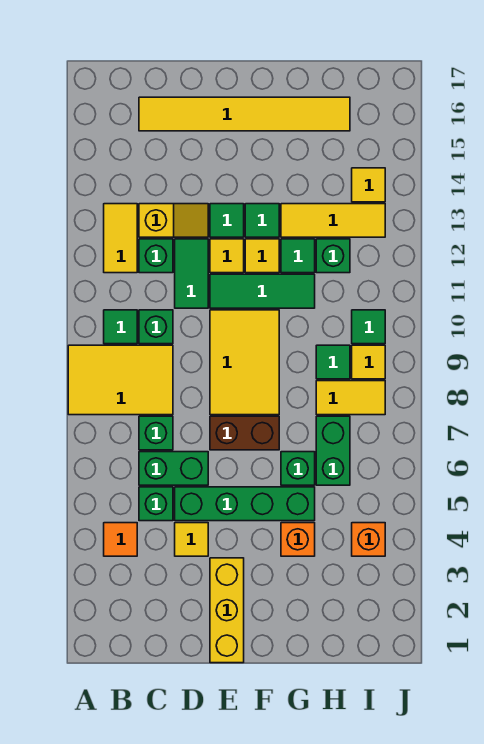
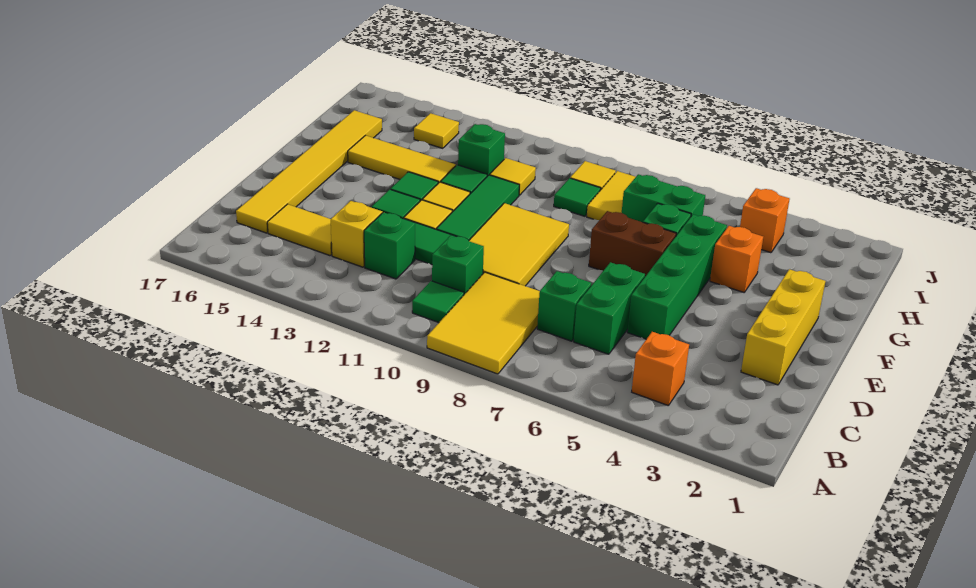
orange 1x1 tile [104,523,137,556] -> orange 1x1 brick [632,332,689,406]
yellow 1x2 tile [104,204,137,273] -> yellow 1x2 tile moved to [267,204,332,256]
green 1x1 brick [139,487,173,521] -> none
yellow 1x1 tile [175,523,208,556] -> yellow 1x1 tile moved to [490,158,536,195]
yellow 1x3 brick [210,558,244,663] -> yellow 1x3 brick turned to [741,269,826,385]
brown 1x2 brick [210,416,279,450] -> brown 1x2 brick turned to [589,211,676,276]
yellow 2x3 tile [210,310,279,415] -> yellow 2x3 tile turned to [469,203,569,286]
yellow 1x3 tile [281,204,385,237] -> yellow 1x3 tile turned to [348,136,456,183]
green 1x1 tile [352,310,385,344] -> none

